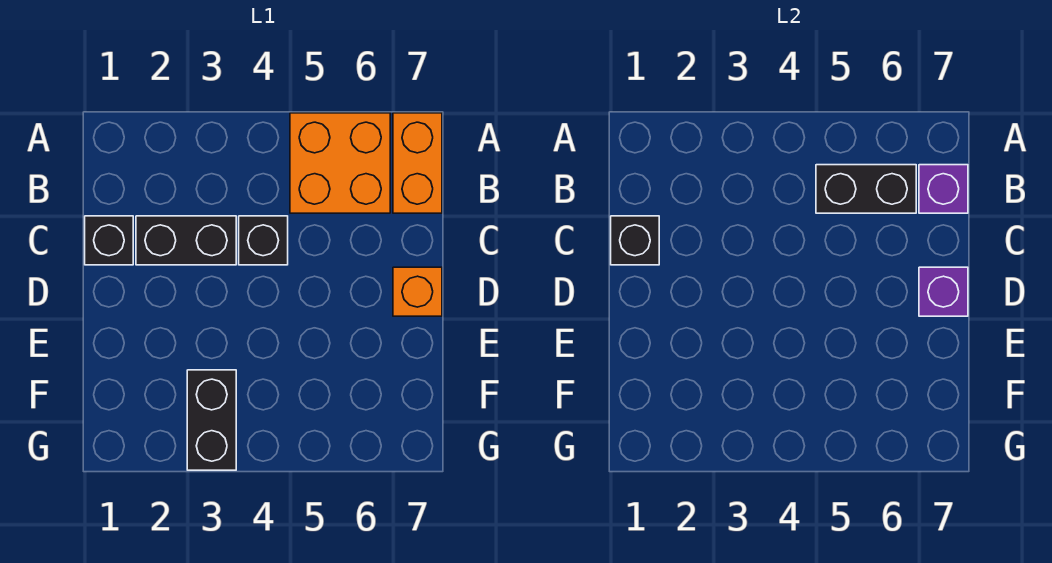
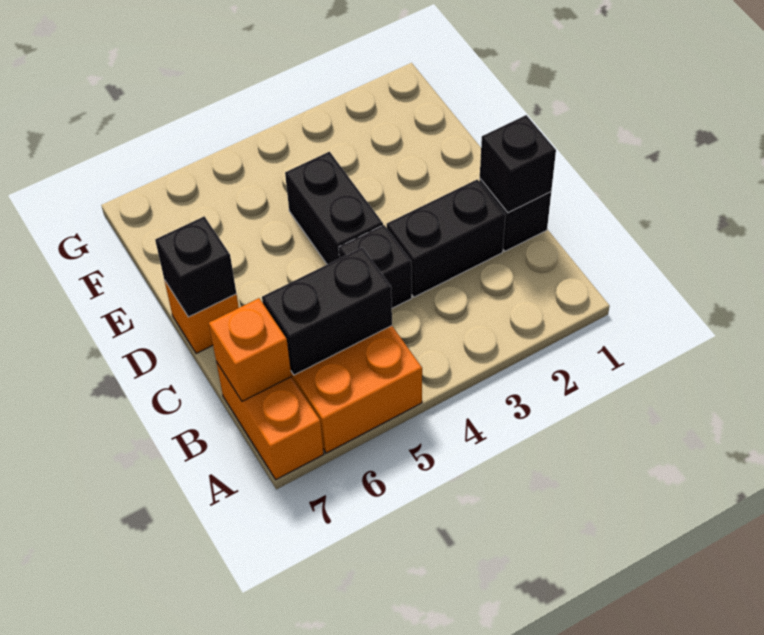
purple 1x1 brick [919,165,968,213] -> orange 1x1 brick [209,298,291,401]
purple 1x1 brick [919,267,968,316] -> black 1x1 brick [155,216,236,317]
black 1x2 brick [187,370,236,470] -> black 1x2 brick moved to [285,152,383,264]

